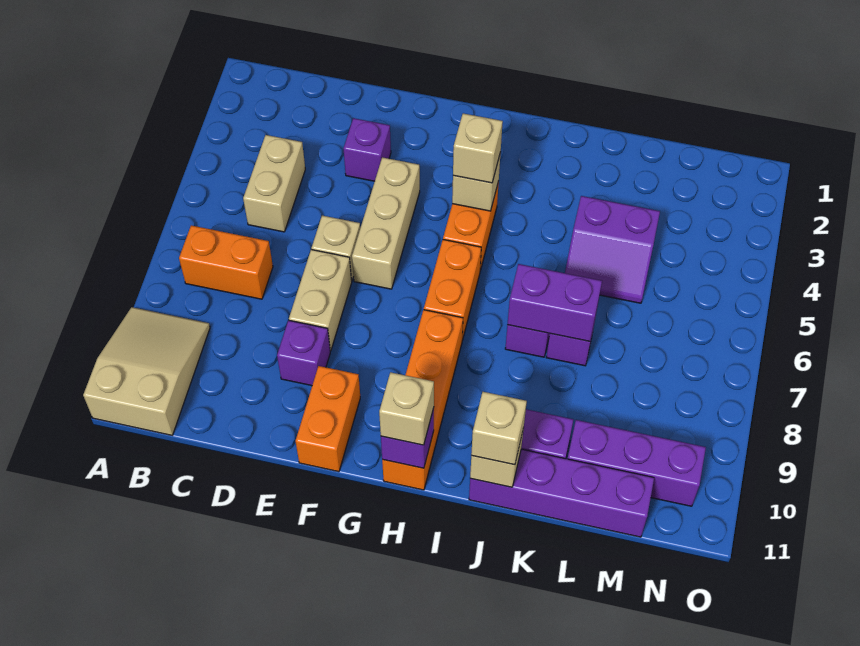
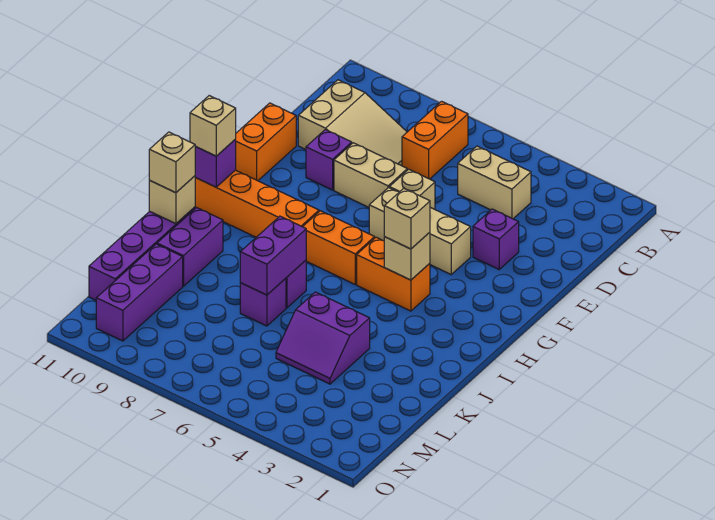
tan 2x3 slope [83,307,210,435] -> tan 2x3 slope moved to [298,80,407,166]
orange 1x2 brick [295,366,360,472] -> orange 1x2 brick turned to [236,103,296,181]
purple 2x2 slope [565,196,660,303] -> purple 2x2 slope turned to [276,292,370,384]

